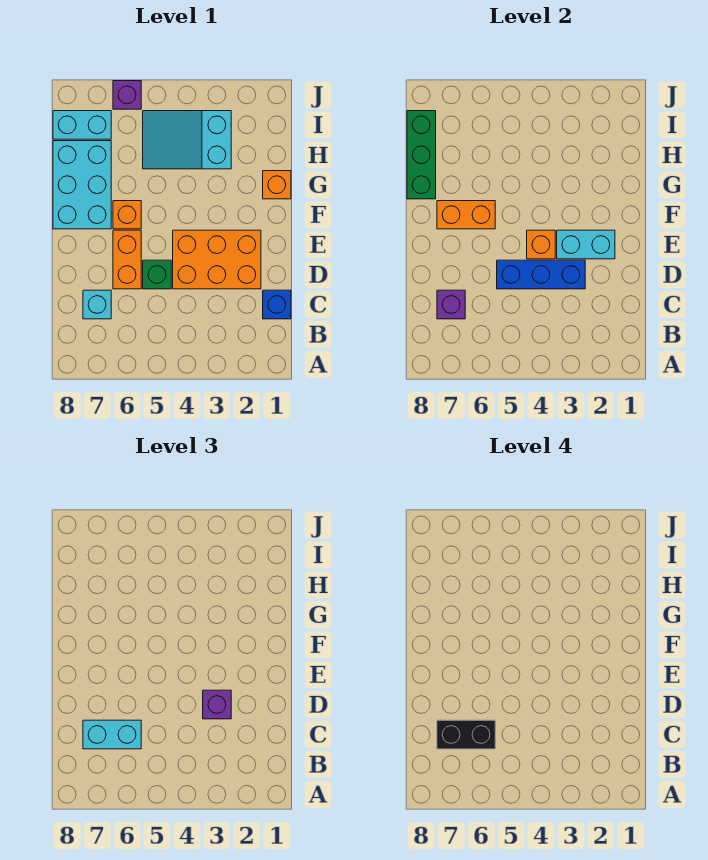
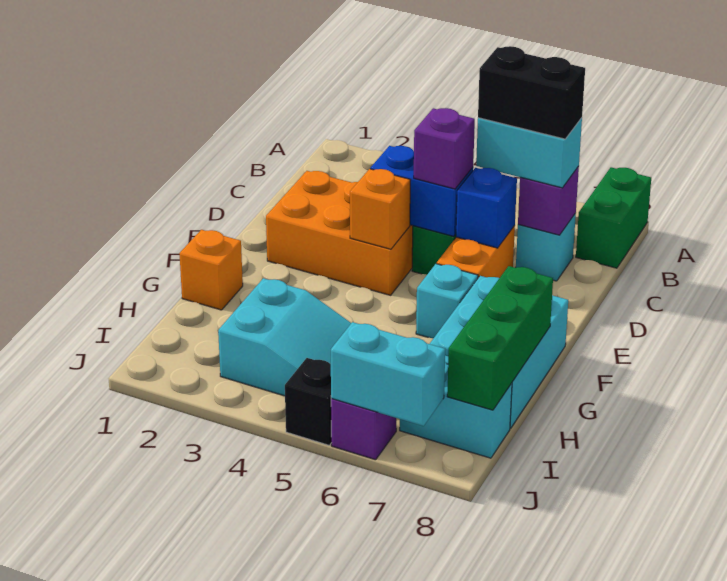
none -> green 1x2 brick [576,167,651,268]
blue 1x1 brick [263,290,291,319] -> blue 1x1 brick moved to [456,168,517,248]
blue 1x3 brick [497,260,585,289] -> blue 1x2 brick [370,146,473,236]
purple 1x1 brick [203,690,231,719] -> purple 1x1 brick moved to [414,108,475,189]
cyan 1x2 brick [557,230,615,259] -> cyan 1x2 brick moved to [331,322,445,426]
orange 1x1 brick [113,201,141,229] -> cyan 1x1 brick [416,264,478,338]
orange 1x2 brick [437,201,495,229] -> none
none -> black 1x1 brick [285,358,332,445]

